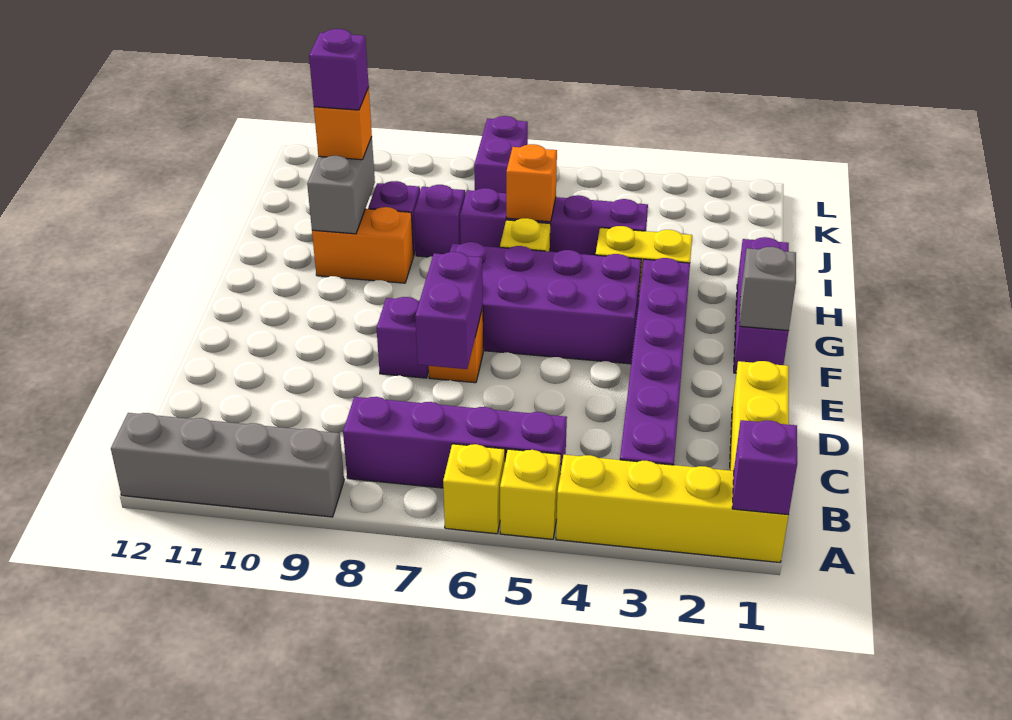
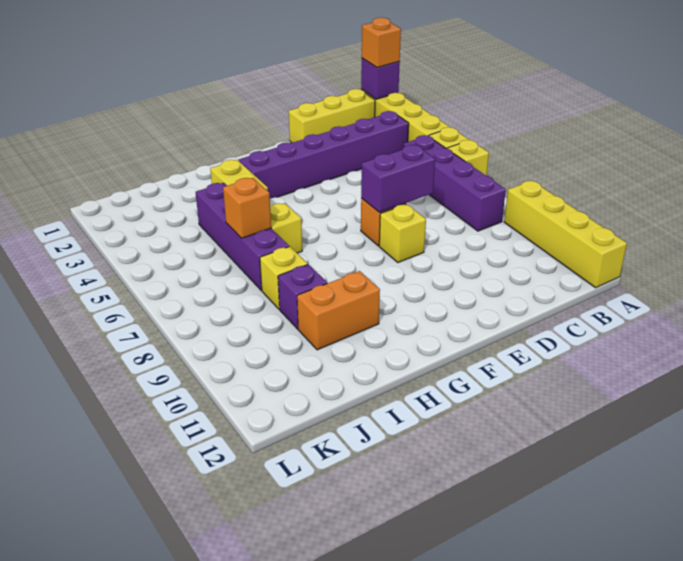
grey 1x4 brick [111,413,344,517] -> yellow 1x4 brick [504,181,627,288]
purple 1x1 brick [377,297,429,378] -> yellow 1x1 brick [379,204,426,262]
purple 1x3 brick [734,237,789,373] -> none
grey 1x1 brick [739,247,796,331] -> none
purple 2x4 brick [450,242,641,364] -> none
orange 1x2 brick [312,207,413,283] -> orange 1x2 brick turned to [297,271,380,350]
grey 1x2 brick [307,137,375,234] -> none
purple 1x1 brick [414,185,465,257] -> yellow 1x1 brick [260,246,308,309]
orange 1x1 brick [314,88,372,160] -> orange 1x1 brick moved to [362,18,401,68]
purple 1x1 brick [309,29,369,110] -> none
purple 1x2 brick [474,116,528,193] -> none

